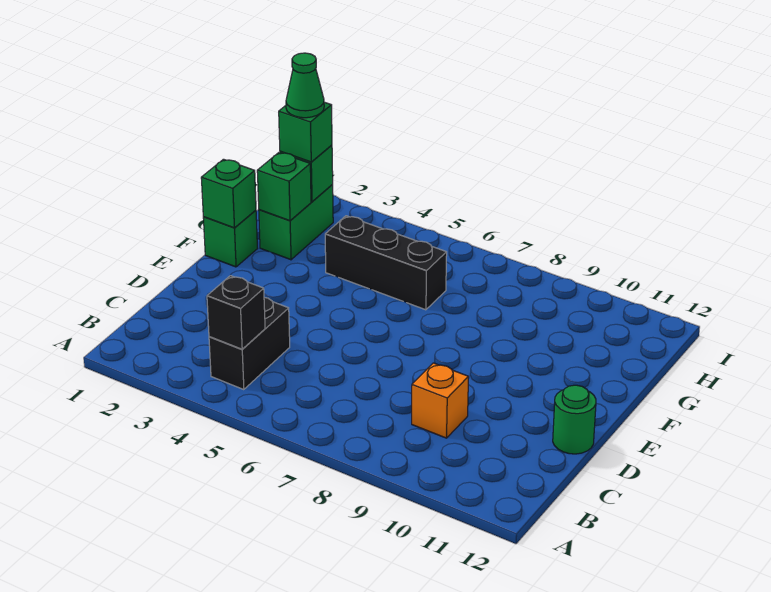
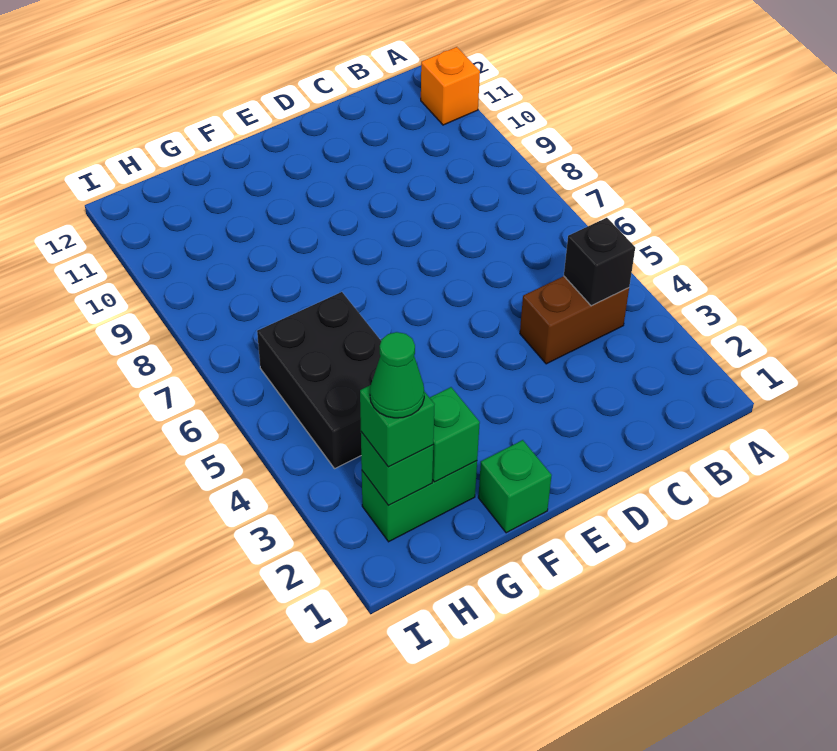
black 1x2 brick [209,297,290,390] -> brown 1x2 brick [520,276,629,364]
orange 1x1 brick [412,363,469,438] -> orange 1x1 brick moved to [421,47,480,125]
green 1x1 round brick [553,385,596,454] -> none
green 1x1 brick [201,159,256,228] -> none
black 1x3 brick [325,216,447,310] -> black 2x3 brick [257,292,381,468]

